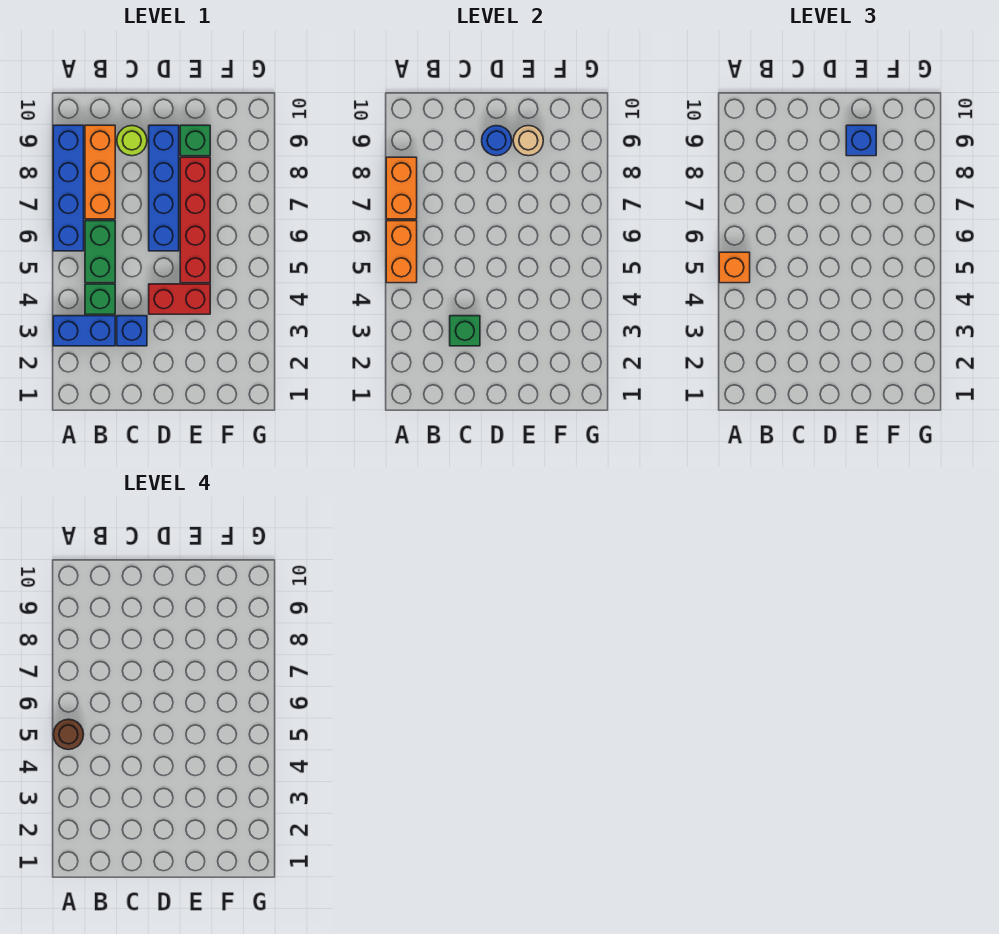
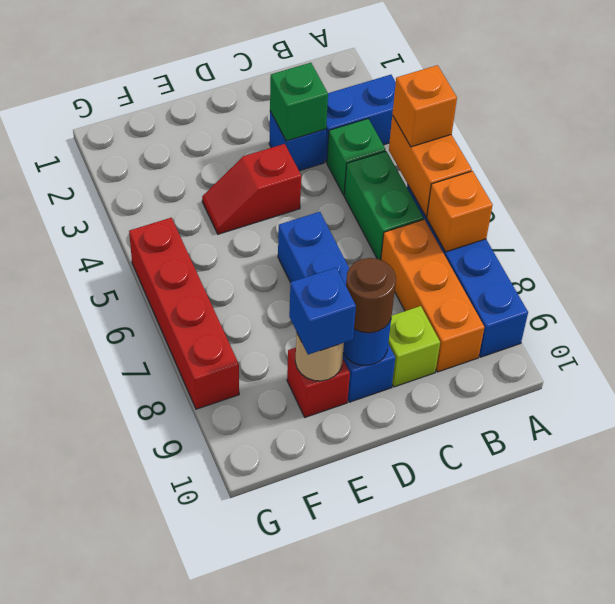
brown 1x1 round brick [53,719,84,750] -> brown 1x1 round brick moved to [346,258,396,333]
orange 1x2 brick [386,157,417,219] -> orange 1x1 brick [427,171,493,252]
lime 1x1 round brick [117,126,147,156] -> lime 1x1 brick [388,306,440,387]
red 1x2 brick [149,284,210,314] -> red 1x2 slope [202,144,301,234]
red 1x4 brick [180,157,210,283] -> red 1x4 brick moved to [129,218,239,409]
green 1x1 brick [180,125,210,156] -> red 1x1 brick [287,348,350,417]

